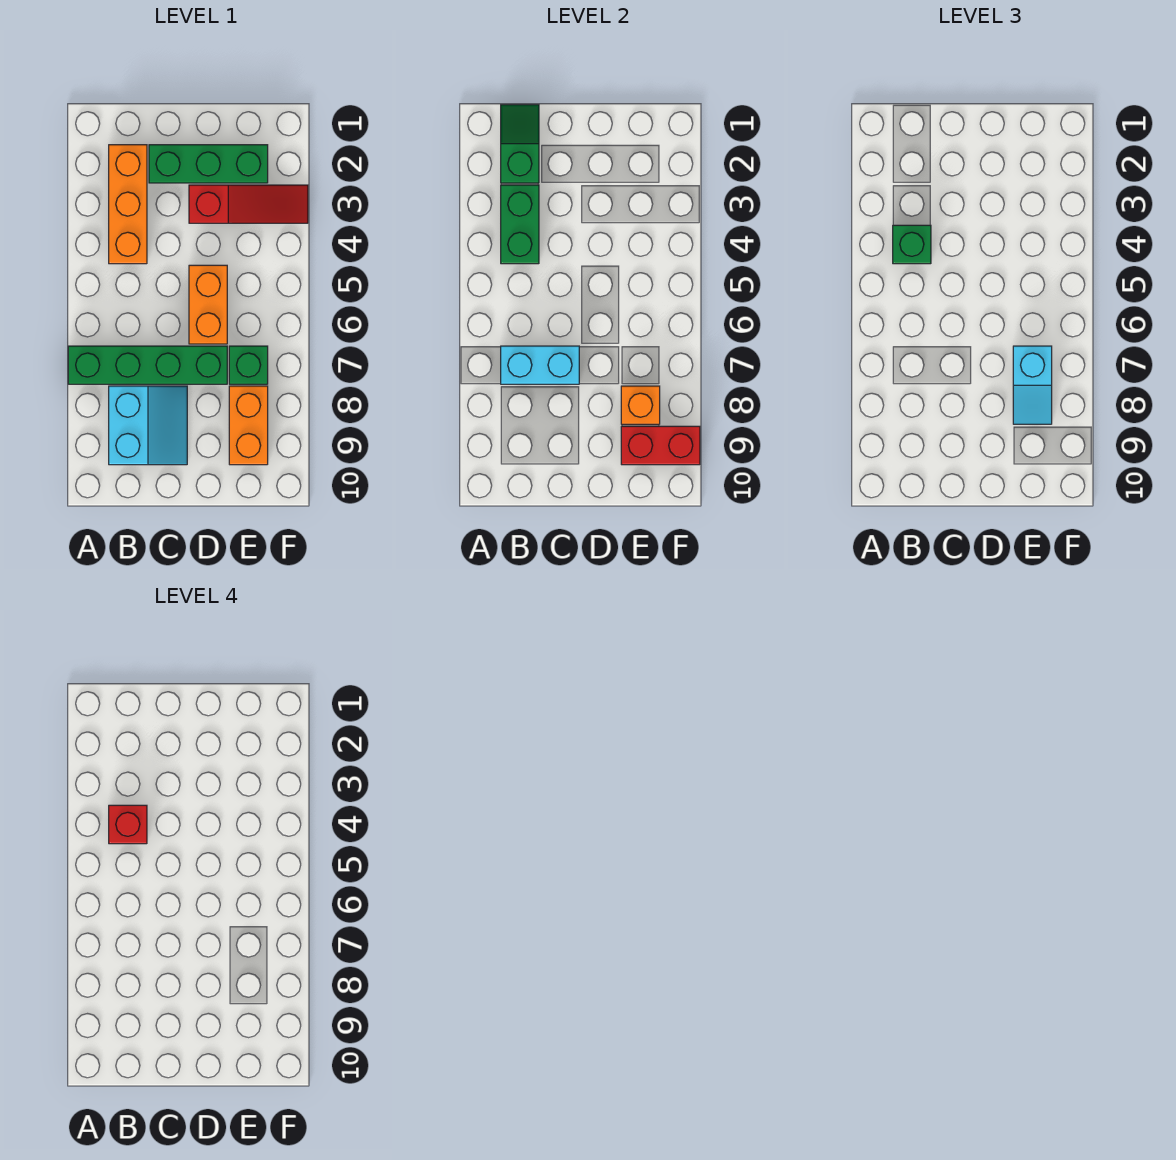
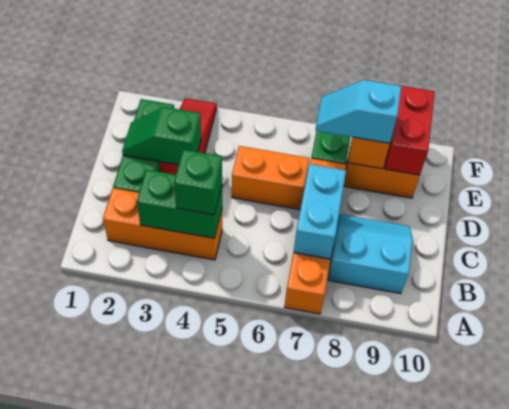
green 1x4 brick [68,346,227,384] -> orange 1x4 brick [284,158,346,314]
green 1x2 slope [501,105,539,183] -> green 1x2 slope moved to [122,107,201,165]
red 1x1 brick [109,805,147,844] -> none
cyan 1x2 slope [1013,346,1052,424] -> cyan 1x2 slope turned to [315,80,401,143]

